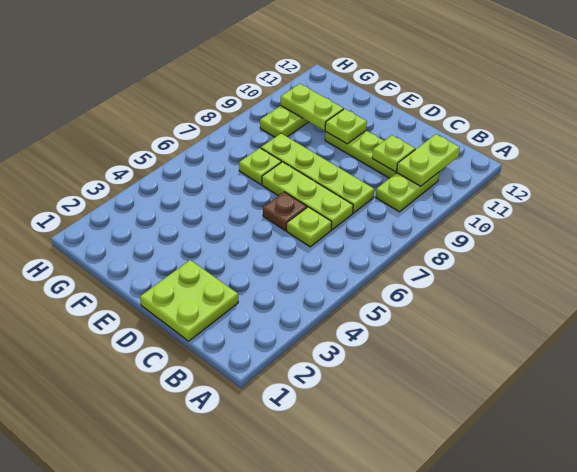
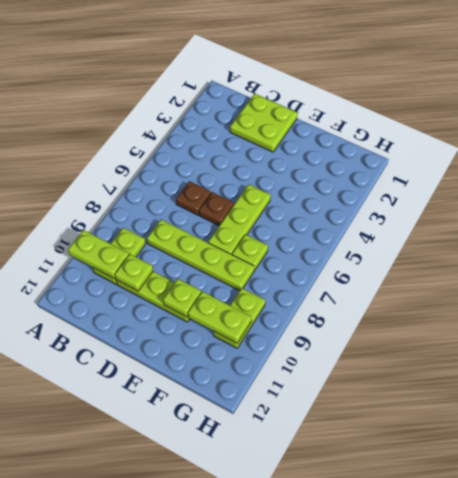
lime 1x2 plate [397,134,460,186] -> lime 1x2 plate turned to [68,230,129,279]
lime 1x1 plate [287,207,332,247] -> brown 1x1 plate [176,181,211,215]
lime 1x3 plate [262,162,353,229] -> lime 1x3 plate turned to [208,184,271,255]

